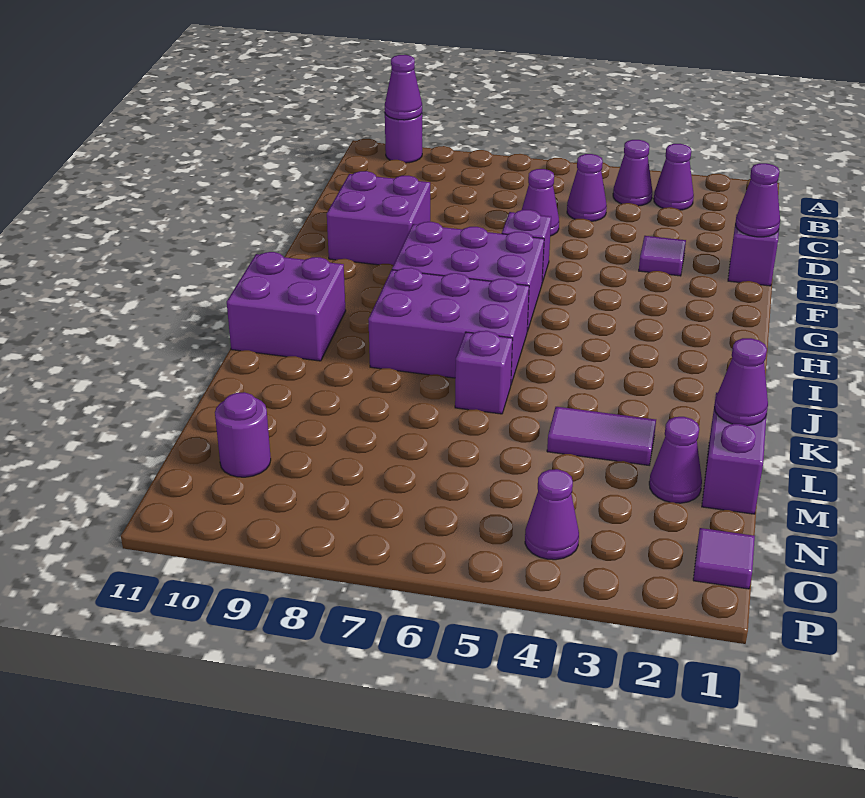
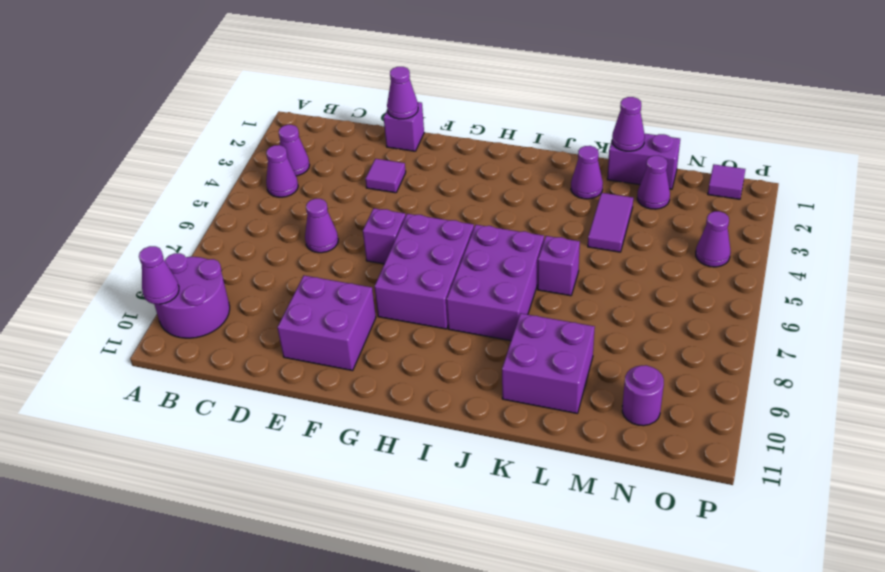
purple 1x1 round brick [385,114,422,163] -> purple 2x2 round brick [154,253,230,338]
purple 1x1 cone [567,154,607,221] -> purple 1x1 cone moved to [571,146,603,199]
purple 2x2 brick [227,252,346,361] -> purple 2x2 brick moved to [502,313,595,413]

